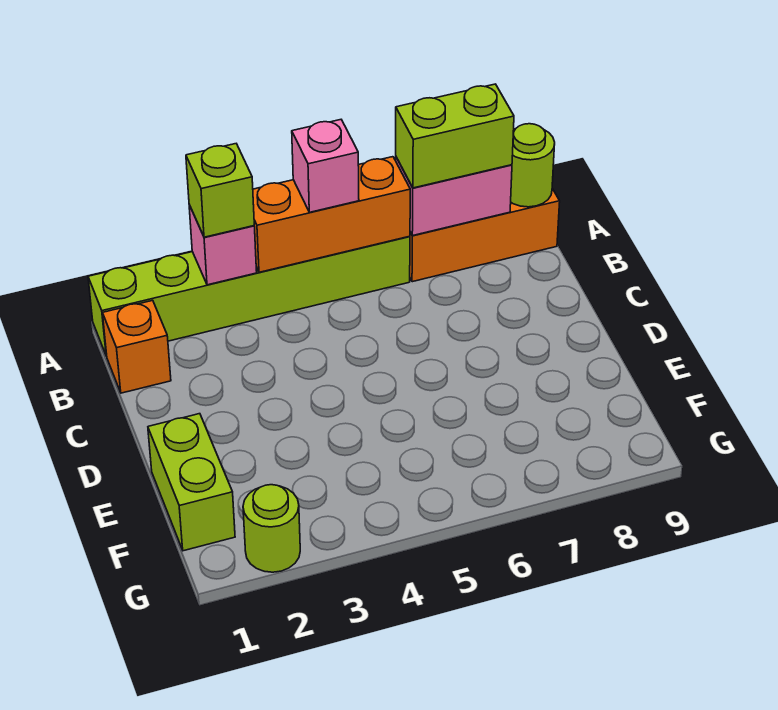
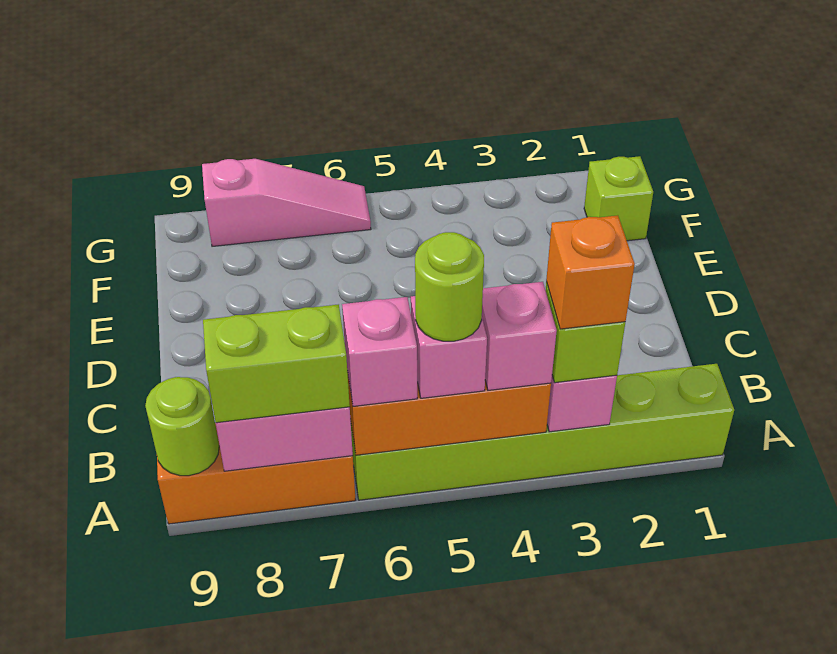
none -> pink 1x1 brick [482,282,557,390]
none -> pink 1x1 brick [342,297,417,406]
orange 1x1 brick [103,300,171,393] -> orange 1x1 brick moved to [546,215,635,329]
lime 1x2 brick [148,414,235,551] -> lime 1x1 brick [584,156,653,241]
lime 1x1 round brick [243,485,300,572] -> lime 1x1 round brick moved to [415,232,484,341]
none -> pink 1x3 slope [202,159,371,246]

